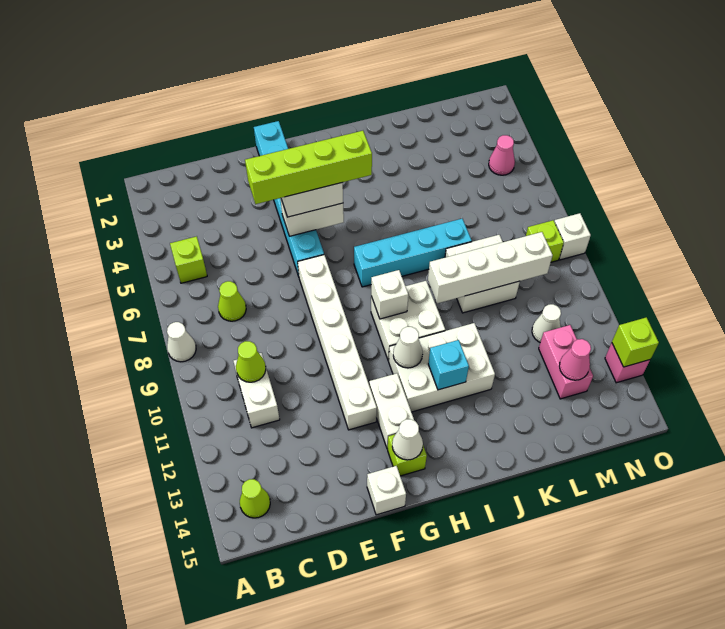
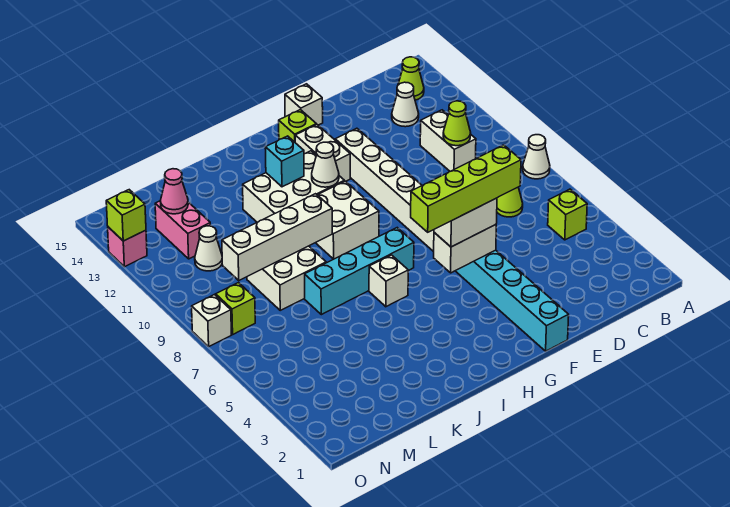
white 1x1 cone [392,419,423,460] -> white 1x1 cone moved to [392,82,419,127]
white 1x1 brick [371,270,408,319] -> white 1x1 brick moved to [369,255,408,307]
pink 1x1 cone [489,135,515,175] -> none

